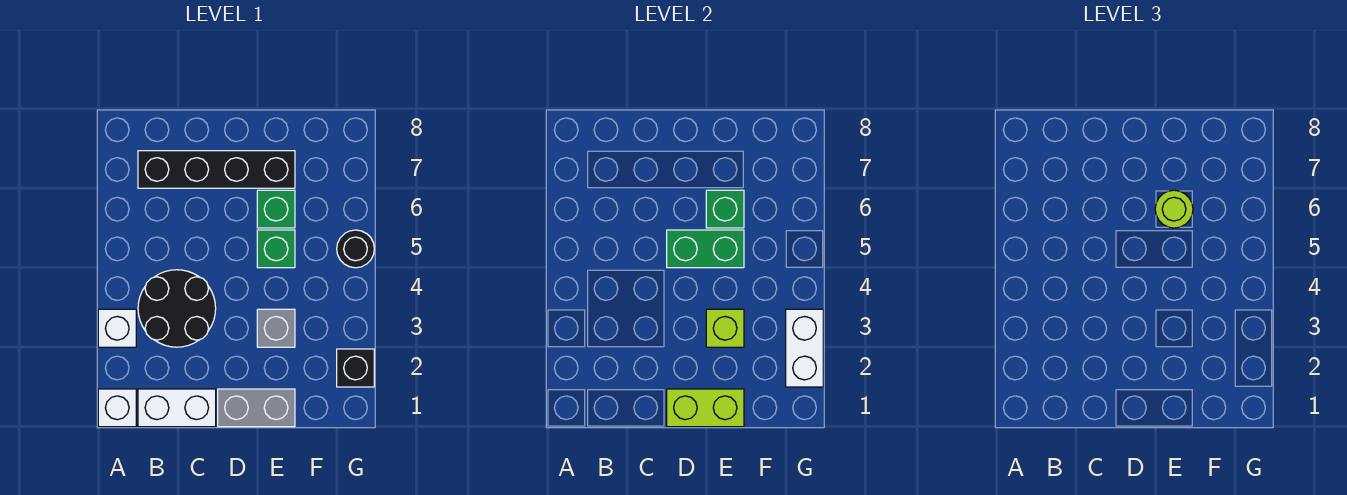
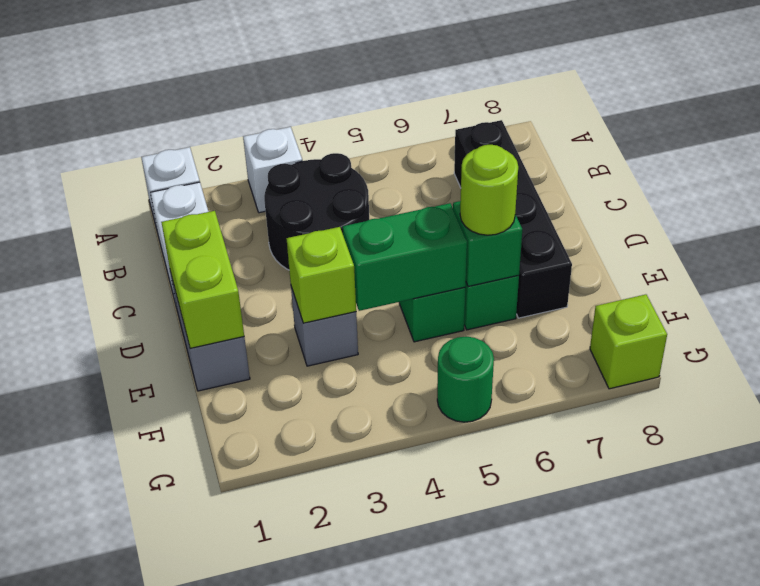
green 1x2 brick [667,230,744,268] -> green 1x2 brick turned to [343,203,467,311]
black 1x1 brick [337,349,374,387] -> none
white 1x2 brick [786,309,823,387] -> none
black 1x1 round brick [337,230,374,268] -> green 1x1 round brick [437,337,494,422]
none -> lime 1x1 brick [590,294,667,389]

